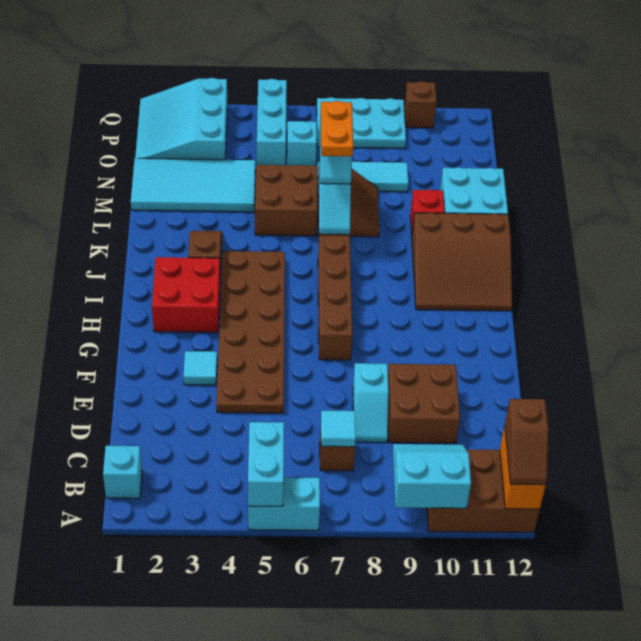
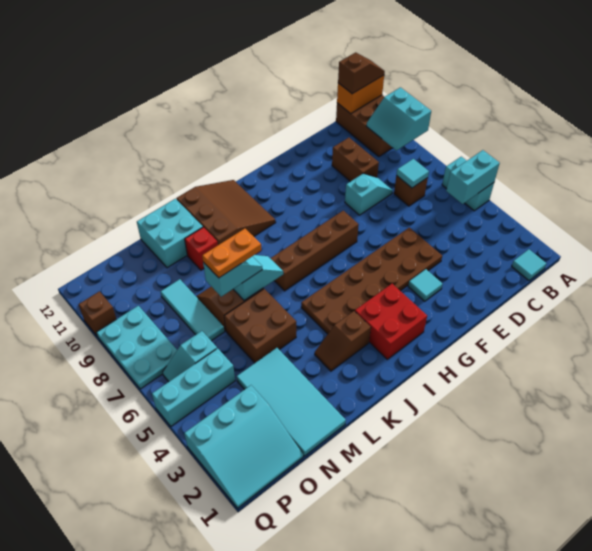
cyan 1x1 brick [103,446,142,498] -> cyan 1x1 tile [512,249,546,280]
brown 2x2 brick [388,364,460,443] -> brown 1x2 brick [332,138,379,182]

